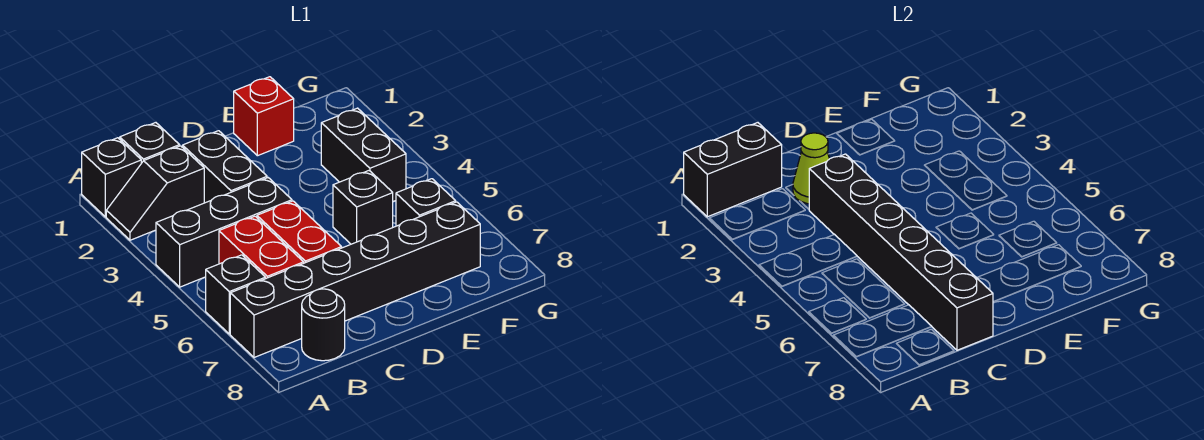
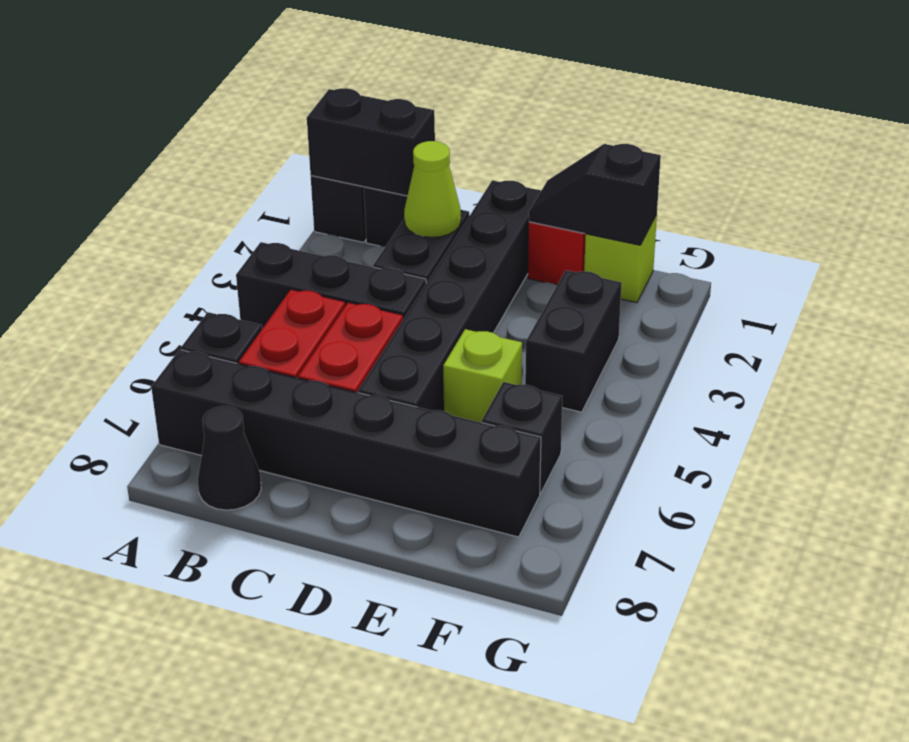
black 1x2 slope [106,146,204,240] -> black 1x2 slope moved to [529,144,661,245]
black 1x1 round brick [302,289,345,361] -> black 1x1 cone [198,406,261,510]
black 1x6 brick [809,154,993,350] -> black 1x6 brick moved to [358,180,541,411]
black 1x1 brick [333,171,393,244] -> lime 1x1 brick [443,329,522,423]
none -> lime 1x1 brick [584,215,657,303]

